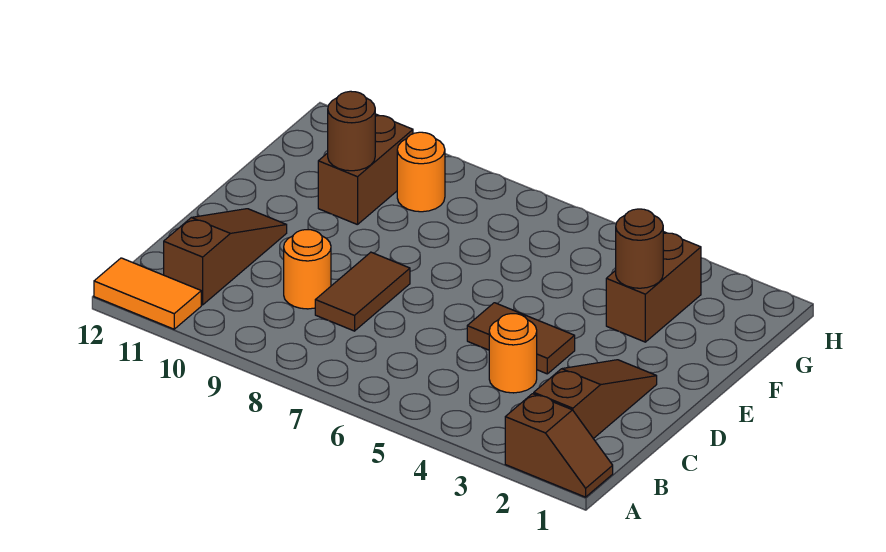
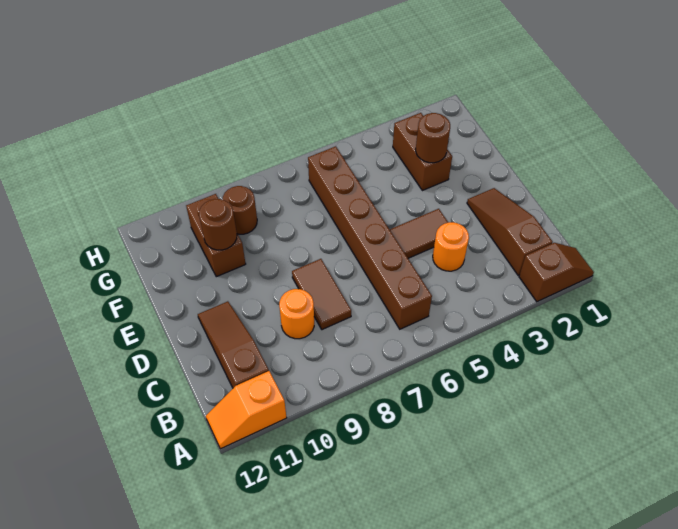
orange 1x2 tile [94,258,201,329] -> orange 1x2 slope [206,371,287,449]
none -> brown 1x6 brick [308,146,432,329]
orange 1x1 round brick [397,132,445,212] -> brown 1x1 round brick [223,186,257,234]

